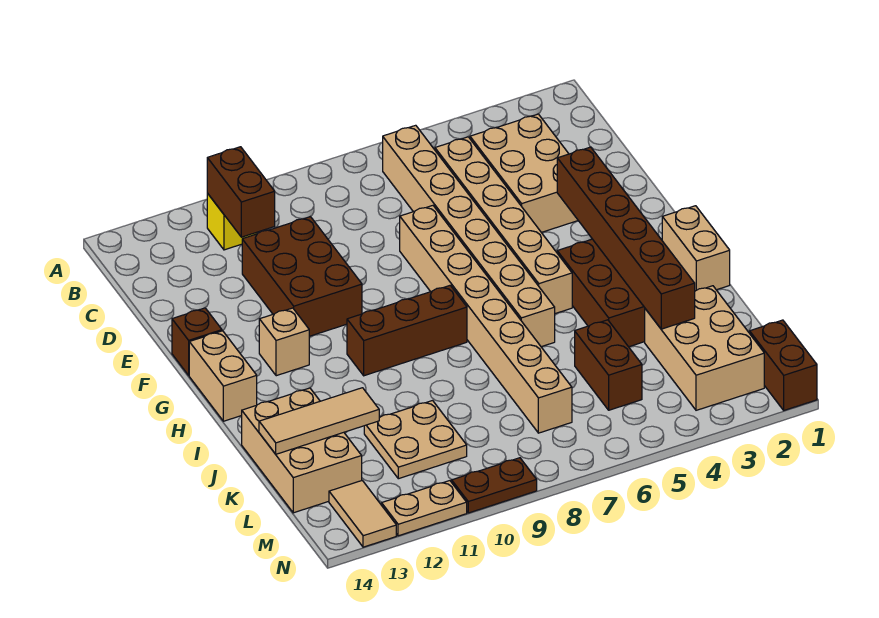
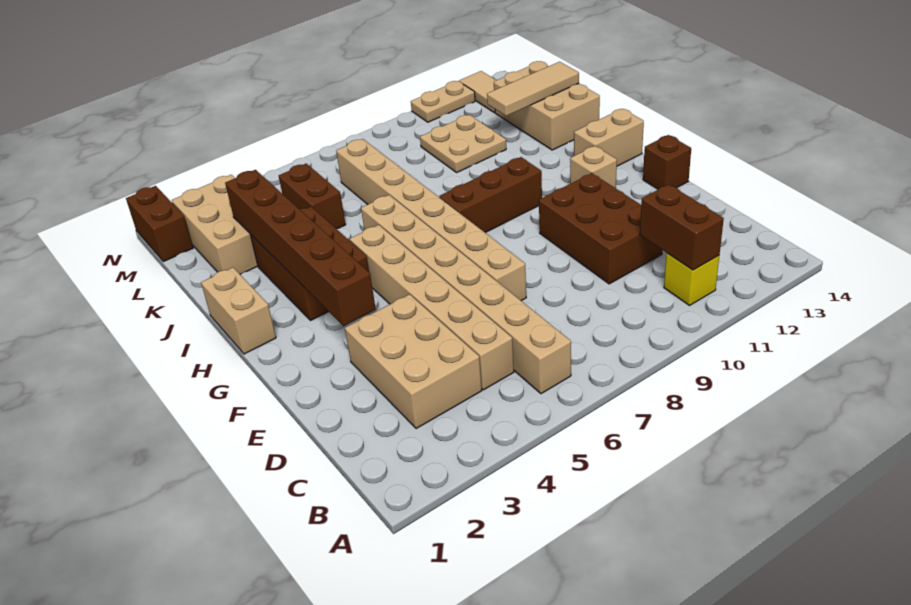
tan 1x2 brick [189,331,257,421] -> tan 1x2 brick turned to [574,109,644,166]
brown 1x2 plate [452,458,537,513] -> none

